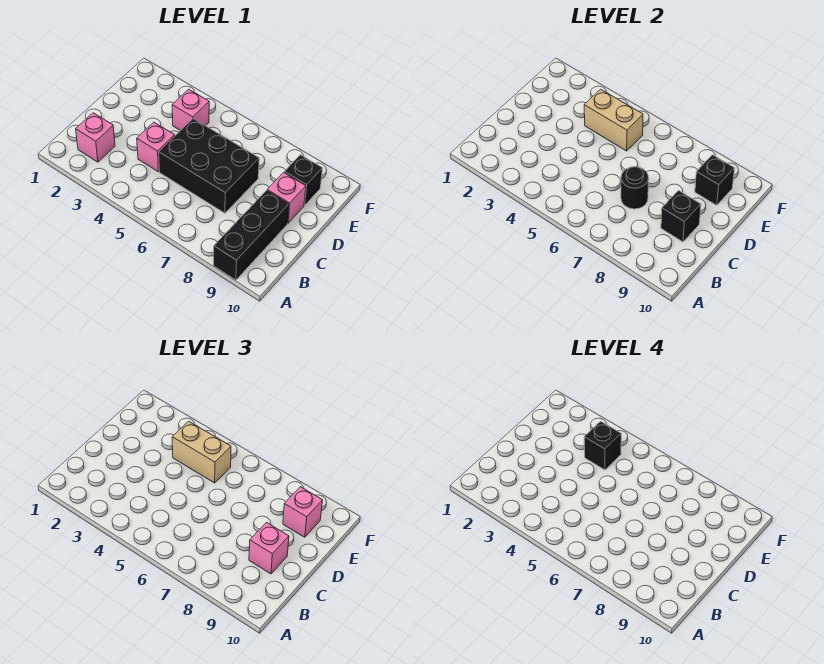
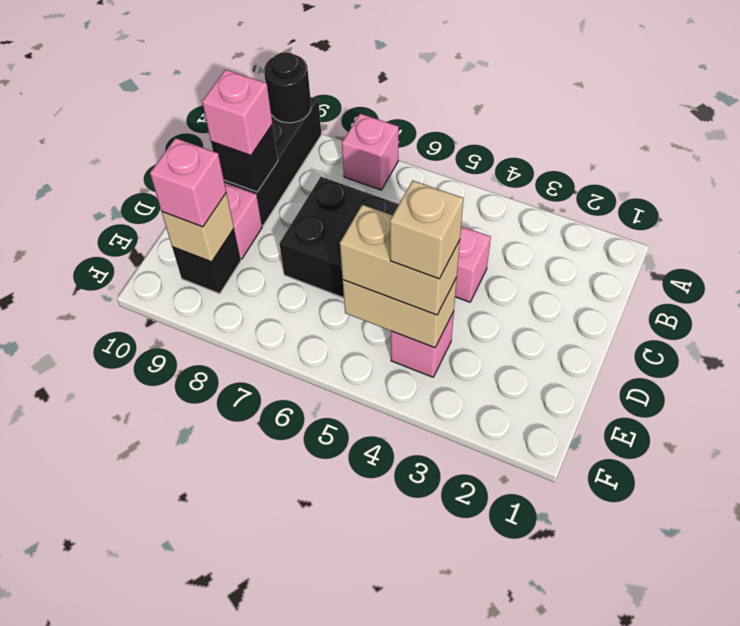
pink 1x1 brick [76,113,115,162] -> pink 1x1 brick moved to [342,114,399,190]
black 1x1 round brick [621,167,649,209] -> black 1x1 round brick moved to [264,52,311,123]
black 1x1 brick [584,421,621,470] -> tan 1x1 brick [390,181,463,279]
black 1x1 brick [695,155,735,205] -> tan 1x1 brick [162,193,234,262]

